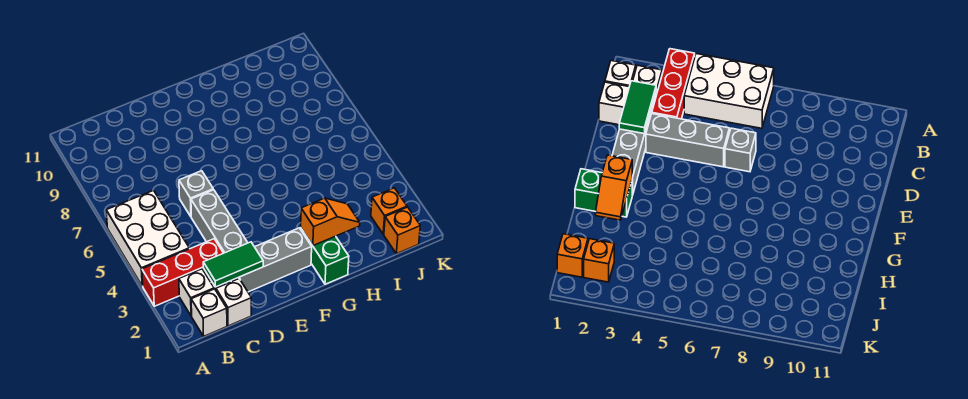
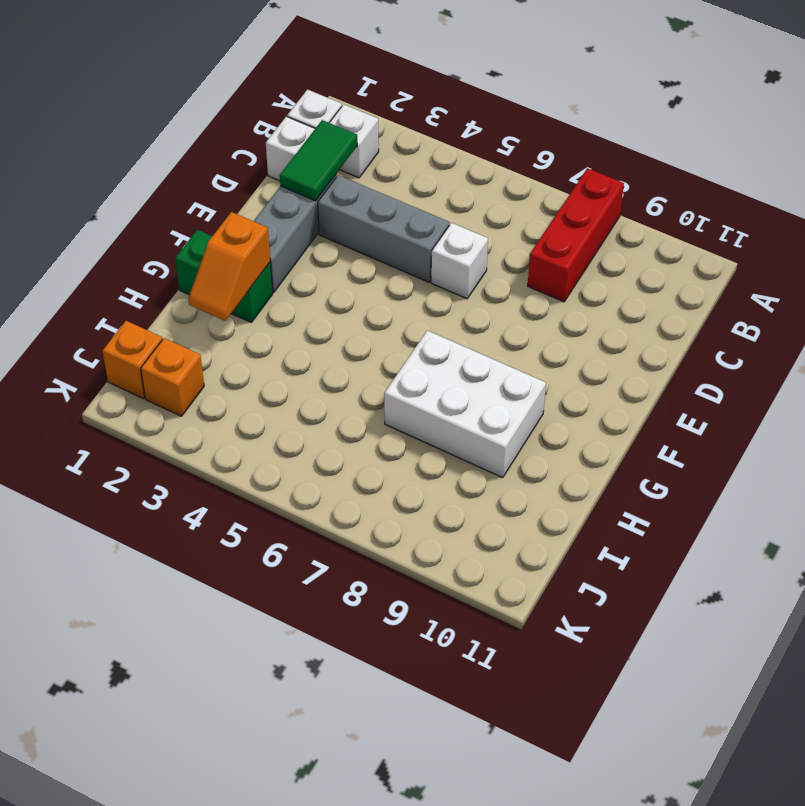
red 1x3 brick [142,239,223,306] -> red 1x3 brick moved to [528,168,624,302]
white 2x3 brick [106,191,189,286] -> white 2x3 brick moved to [384,330,546,478]
grey 1x1 brick [179,171,213,216] -> white 1x1 brick [431,223,488,299]

